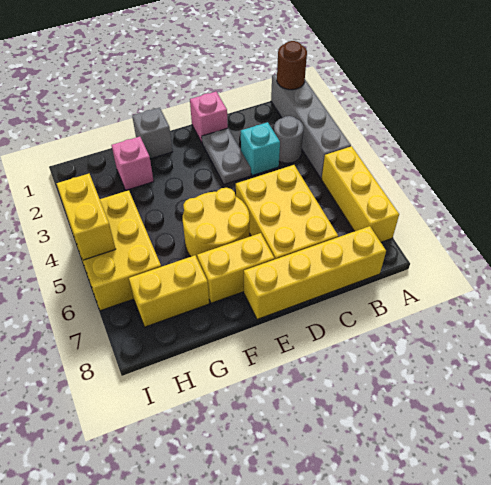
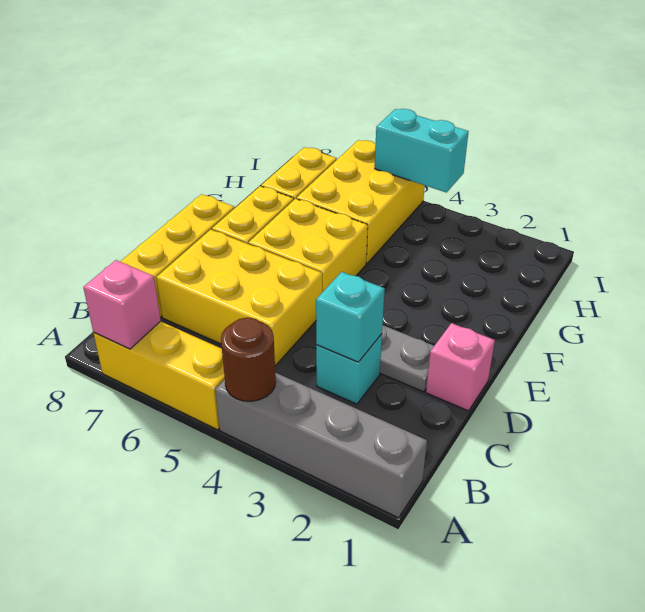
brown 1x1 round brick [277,41,307,90] -> brown 1x1 round brick moved to [221,317,276,401]
grey 1x1 round brick [274,116,304,163] -> none
none -> cyan 1x1 brick [316,272,385,362]
yellow 2x2 round brick [183,188,249,257] -> yellow 2x2 brick [248,199,368,292]
grey 1x1 brick [132,108,172,159] -> none
pink 1x1 brick [112,137,154,190] -> pink 1x1 brick moved to [83,260,161,349]
yellow 2x3 brick [70,190,161,311] -> yellow 2x3 brick turned to [296,140,425,264]
yellow 1x2 brick [57,174,116,260] -> cyan 1x2 brick [375,109,469,193]

